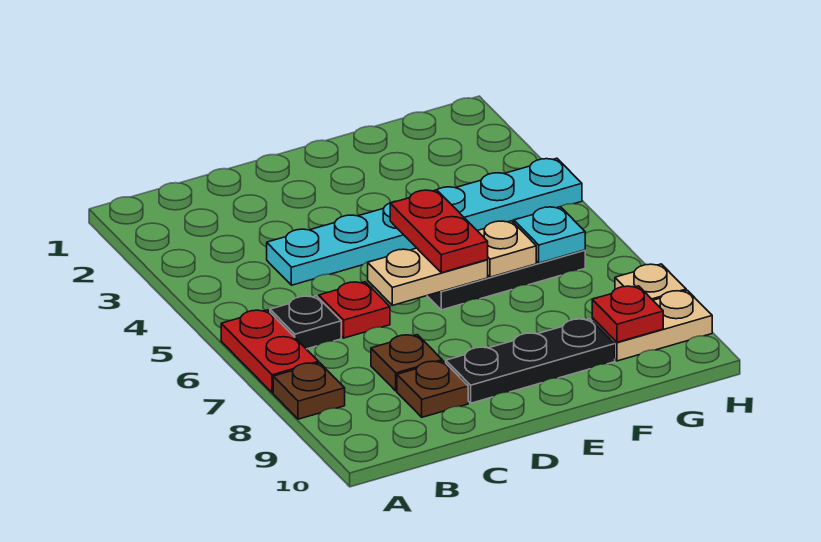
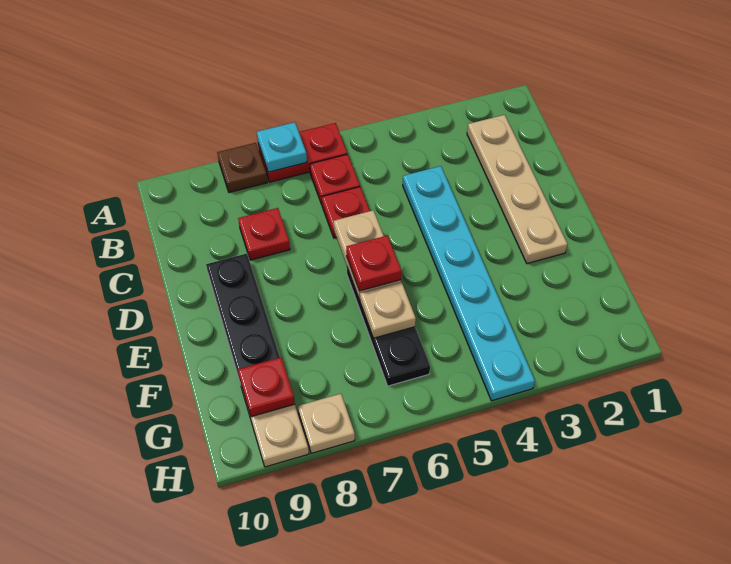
none -> tan 1x4 plate [467,115,568,264]
black 1x1 plate [270,296,341,349] -> red 1x1 plate [310,154,360,204]
brown 1x1 plate [371,335,442,391] -> red 1x1 plate [238,208,290,260]
brown 1x1 plate [397,361,468,417] -> none
red 1x2 plate [390,190,488,273] -> red 1x1 plate [346,235,401,291]
cyan 1x1 plate [514,207,585,263] -> cyan 1x1 plate moved to [257,122,307,172]

